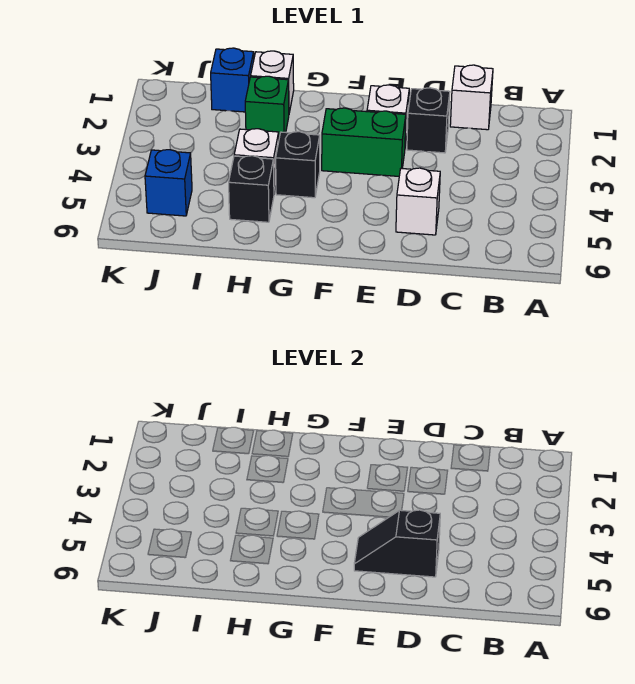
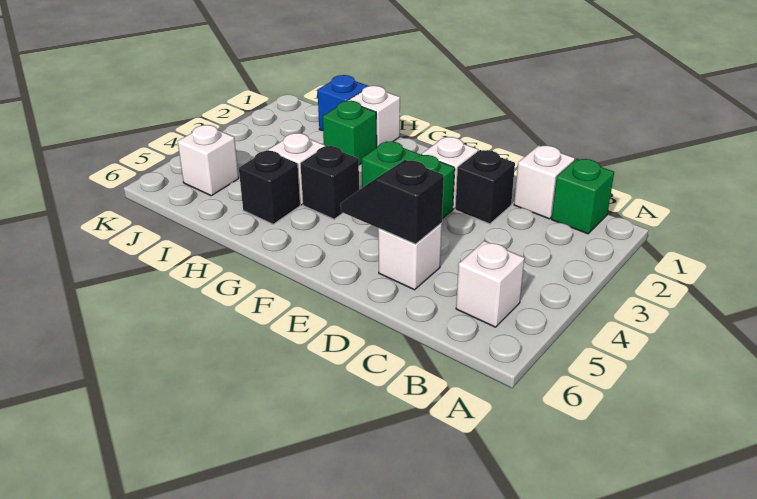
none -> green 1x1 brick [551,159,614,234]
none -> white 1x1 brick [456,241,524,327]
blue 1x1 brick [145,150,192,216] -> white 1x1 brick [178,125,239,196]

